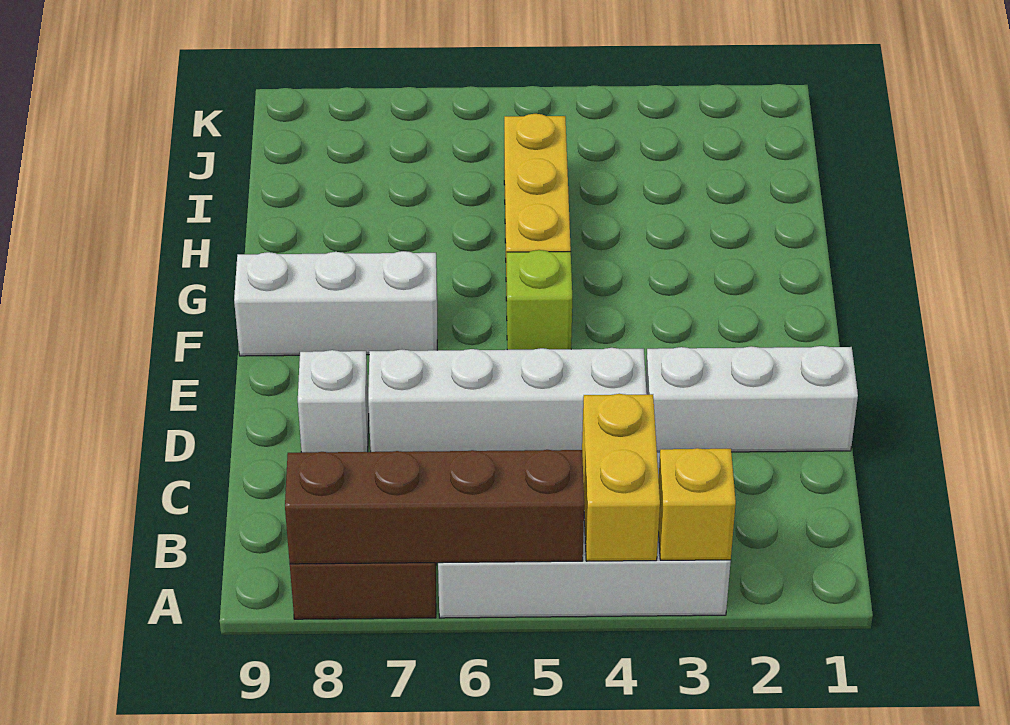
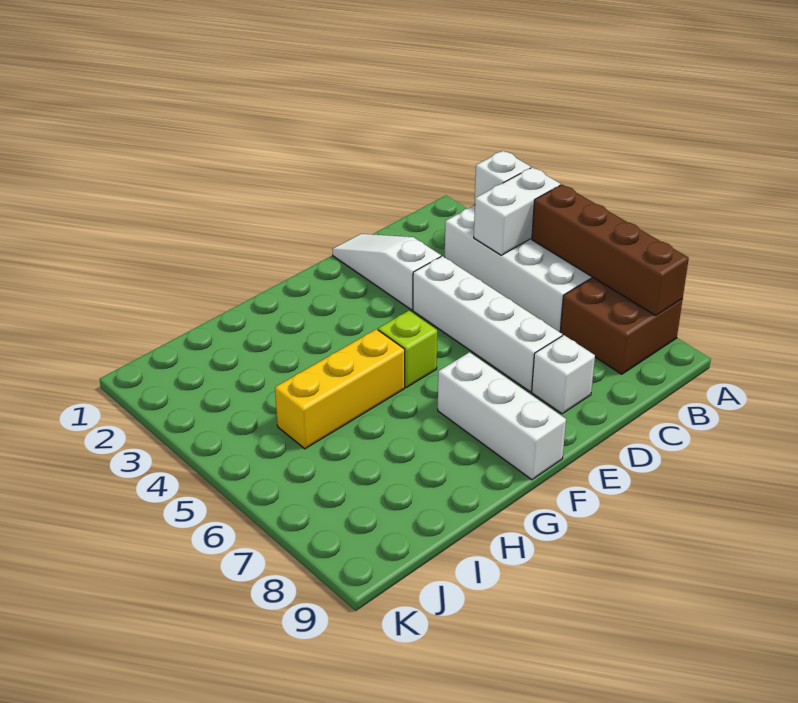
yellow 1x1 brick [658,448,736,560] -> white 1x1 brick [474,151,531,205]
yellow 1x2 brick [582,394,660,561] -> white 1x2 brick [474,167,561,255]
white 1x3 brick [646,346,858,453] -> white 1x3 slope [332,234,441,310]

